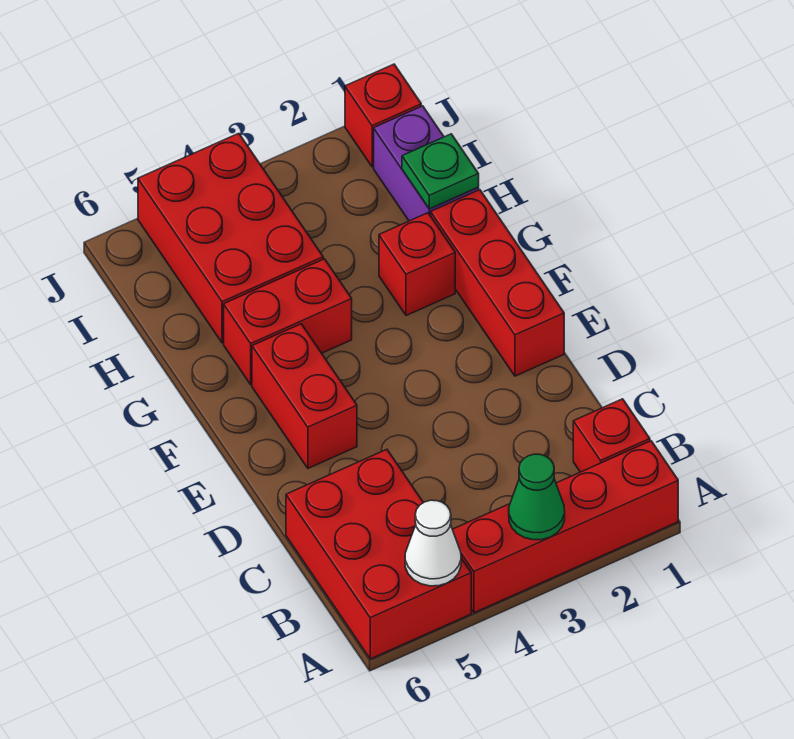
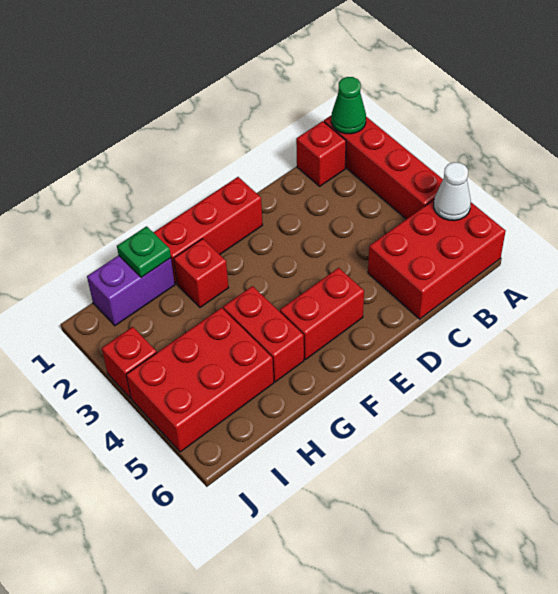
green 1x1 cone [509,454,565,540] -> green 1x1 cone moved to [331,77,366,134]
red 1x1 brick [345,64,421,167] -> red 1x1 brick moved to [102,327,157,398]

